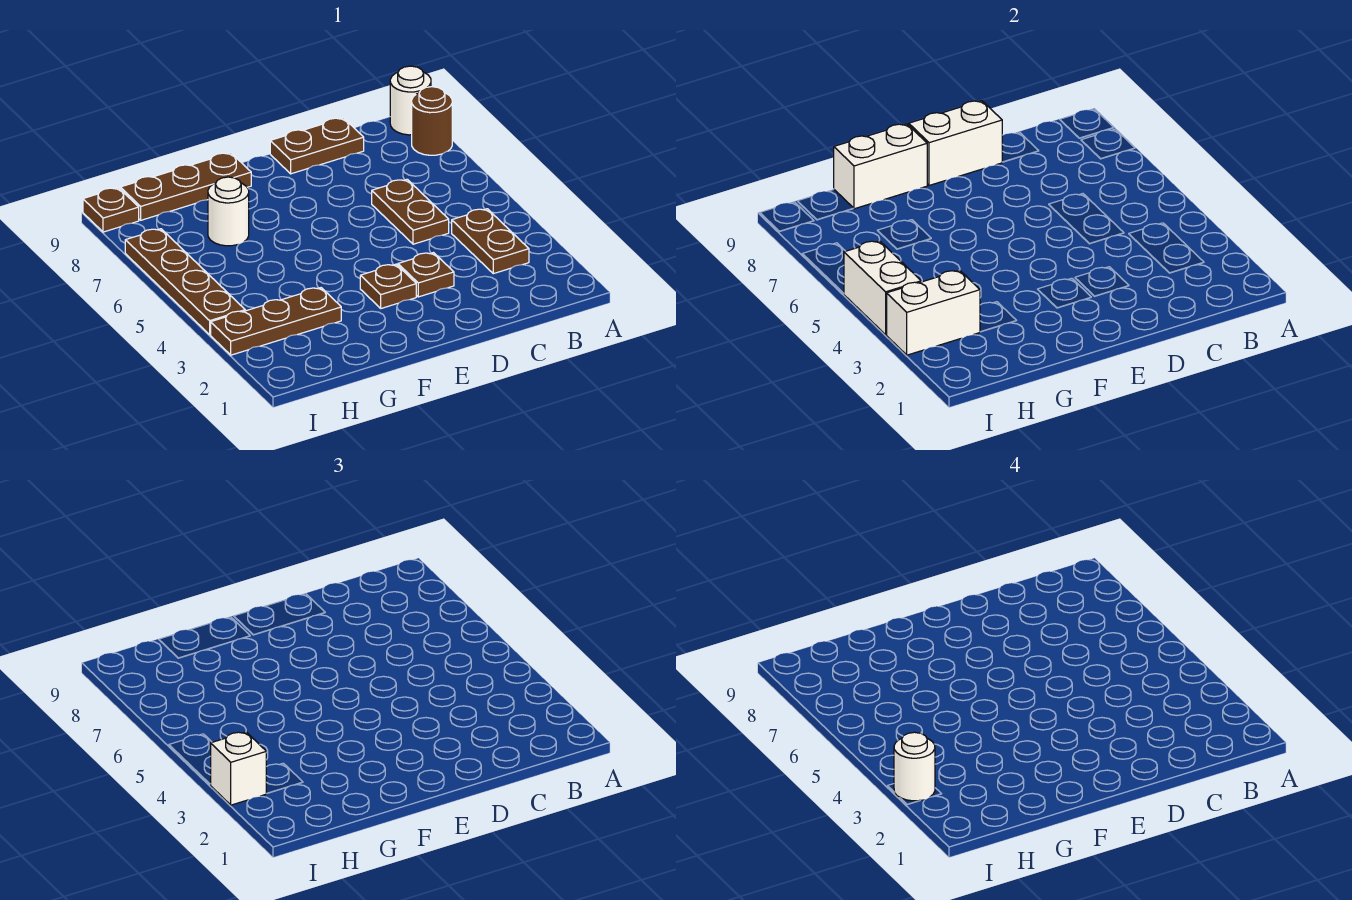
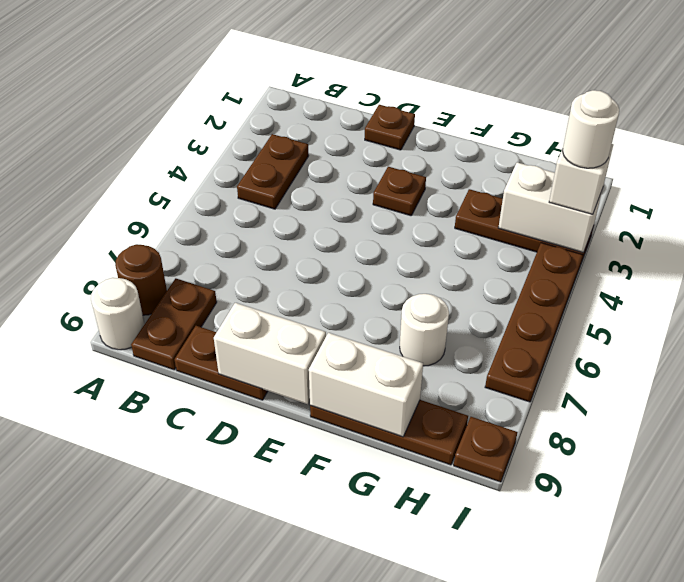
brown 1x2 plate [372,179,449,244] -> brown 1x2 plate moved to [131,278,217,370]
brown 1x1 plate [398,253,454,297] -> brown 1x1 plate moved to [365,105,415,150]
white 1x2 brick [844,241,921,334] -> none

